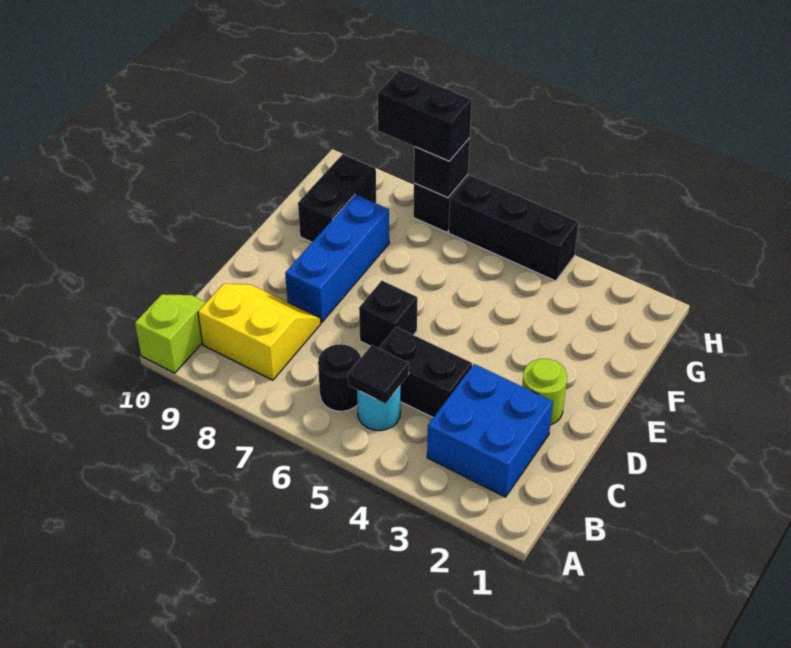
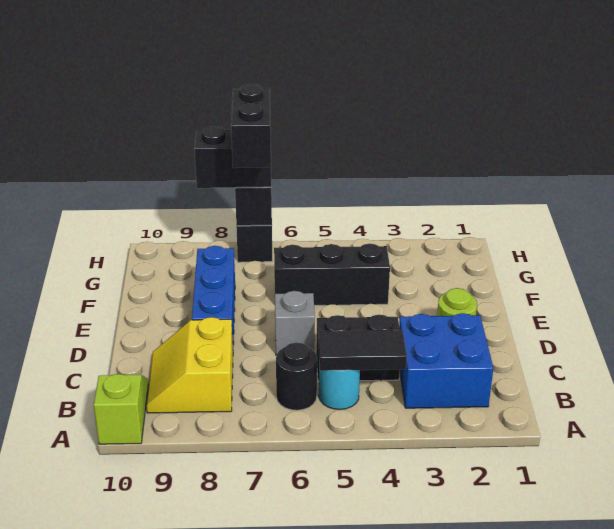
black 1x1 tile [348,345,409,404] -> black 1x2 tile [319,330,407,371]
yellow 2x2 slope [198,284,321,380] -> yellow 2x2 slope turned to [147,317,233,413]
black 1x1 brick [359,281,417,348] -> grey 1x1 brick [275,291,315,355]
black 1x2 brick [298,154,376,242] -> black 1x2 brick moved to [231,84,271,168]
black 1x3 brick [449,175,579,281] -> black 1x3 brick moved to [274,244,390,305]

